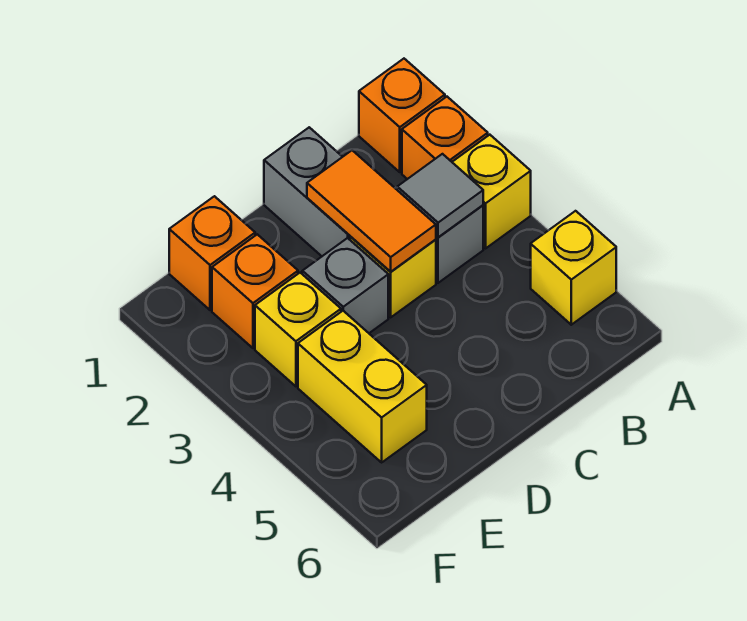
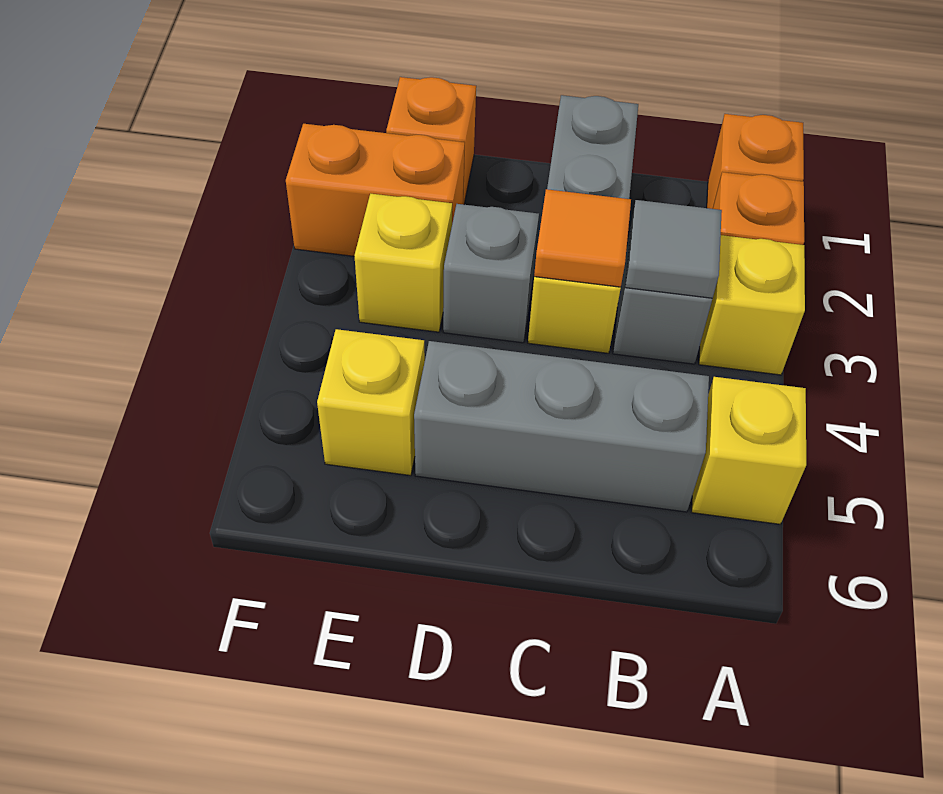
none -> grey 1x3 brick [414,341,709,512]
orange 1x2 tile [307,150,436,272] -> orange 1x1 tile [534,189,631,287]
orange 1x1 brick [212,234,298,348] -> orange 1x2 brick [286,124,465,256]
yellow 1x2 brick [298,311,427,462] -> yellow 1x1 brick [317,329,425,476]

